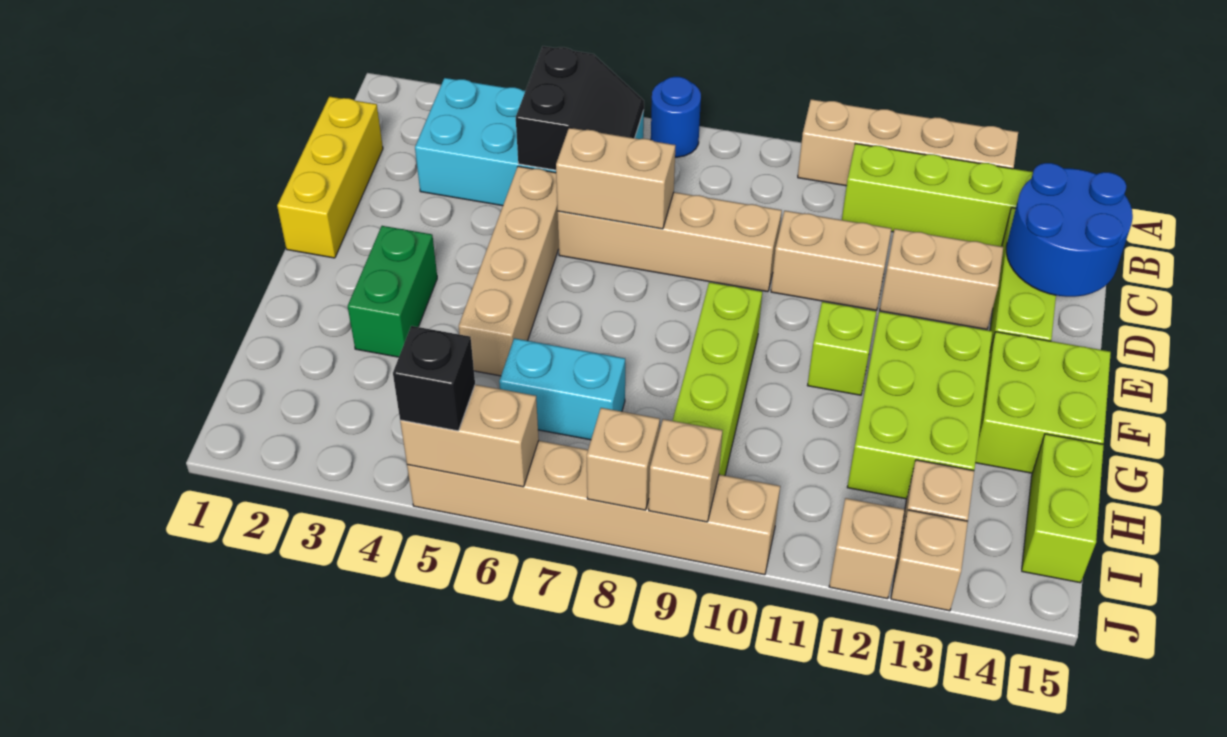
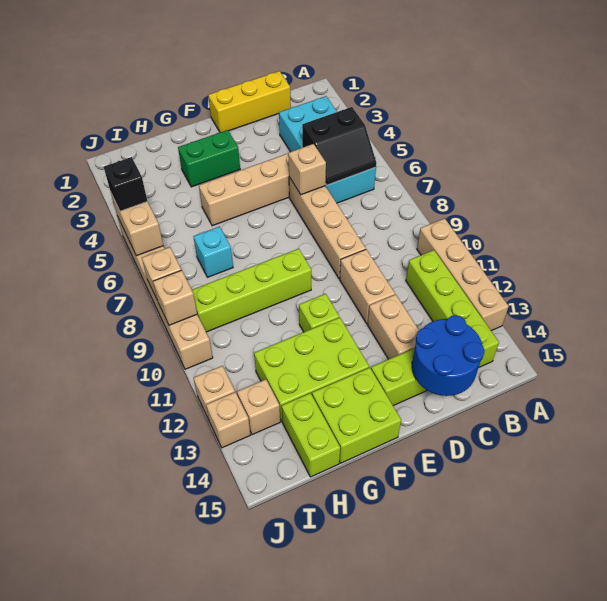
blue 1x1 round brick [651,77,701,157] -> none
tan 1x2 brick [556,128,676,229] -> tan 1x1 brick [288,144,326,195]
cyan 1x2 brick [499,338,625,440] -> cyan 1x1 brick [193,227,233,277]
lime 1x2 brick [1022,434,1104,583] -> lime 1x2 brick turned to [282,393,340,477]

